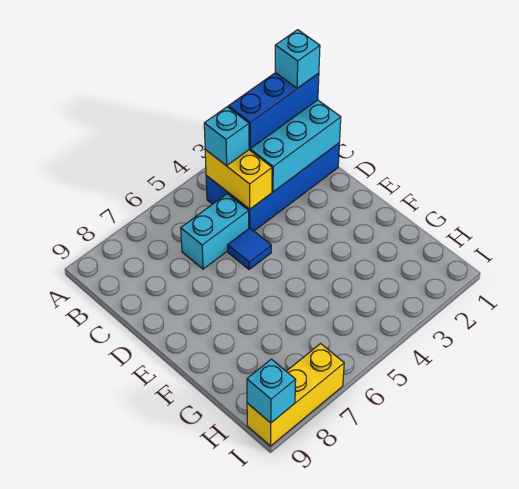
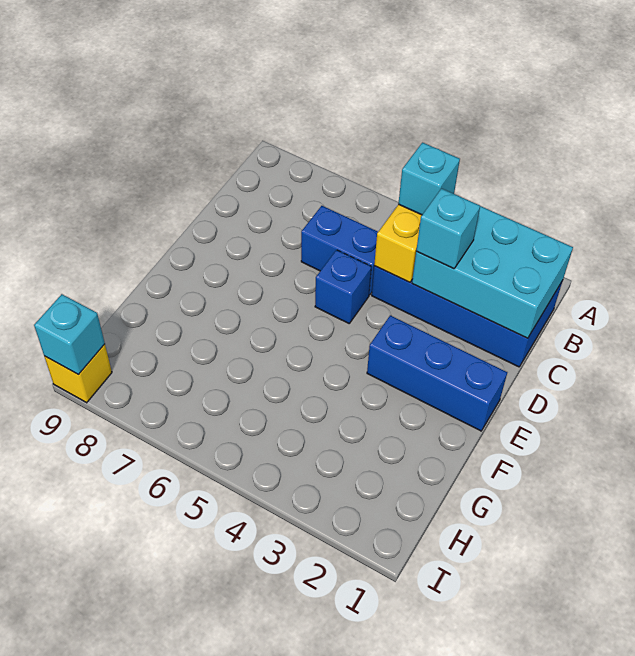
blue 1x3 brick [228,73,319,148] -> blue 1x3 brick moved to [367,315,507,431]
cyan 1x1 brick [275,30,320,88] -> cyan 1x1 brick moved to [416,189,480,269]
cyan 1x2 brick [181,194,249,269] -> blue 1x2 brick [301,206,378,295]
blue 1x1 tile [228,228,271,269] -> blue 1x1 brick [315,250,371,323]
yellow 1x3 brick [247,344,344,446] -> yellow 1x1 brick [44,344,112,403]

